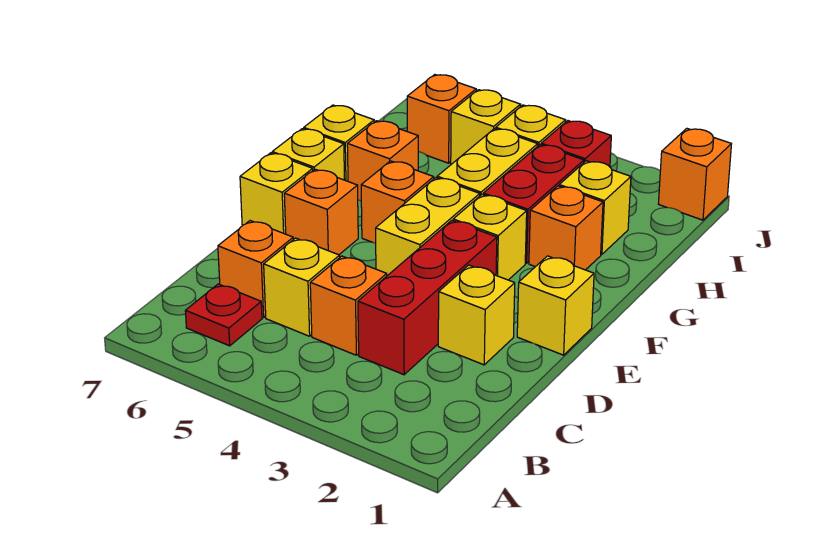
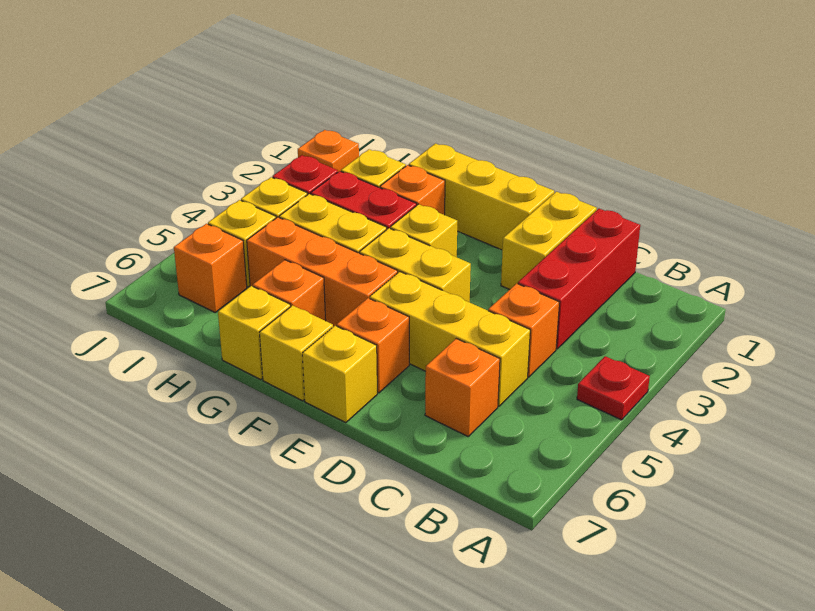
red 1x1 plate [185,284,262,346] -> red 1x1 plate moved to [577,356,650,420]
red 1x3 brick [358,220,497,375] -> red 1x3 brick turned to [518,209,640,349]
yellow 1x1 brick [264,238,340,336] -> yellow 1x3 brick [370,272,530,406]
yellow 1x1 brick [438,265,515,365] -> yellow 1x2 brick [501,192,597,289]
yellow 1x1 brick [517,256,594,355] -> yellow 1x3 brick [409,144,554,250]
orange 1x1 brick [361,161,434,243] -> orange 1x3 brick [247,217,398,327]
orange 1x1 brick [658,129,731,220] -> orange 1x1 plate [298,130,359,172]

